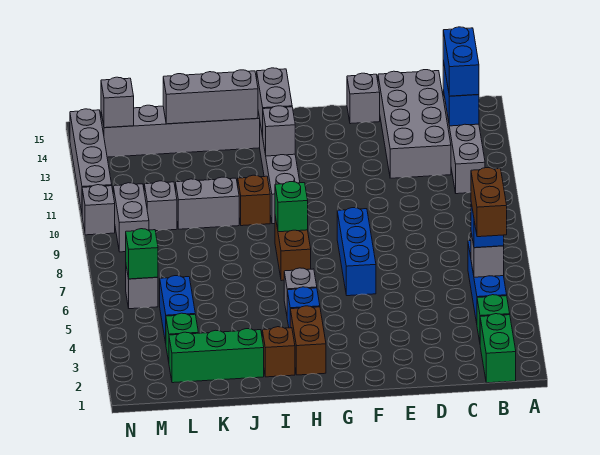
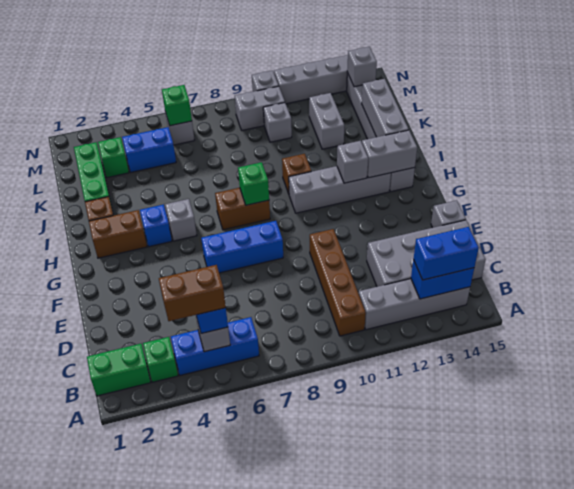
none -> brown 1x4 brick [310,229,366,336]
grey 1x2 brick [176,177,239,229] -> grey 1x2 brick moved to [309,93,344,149]

